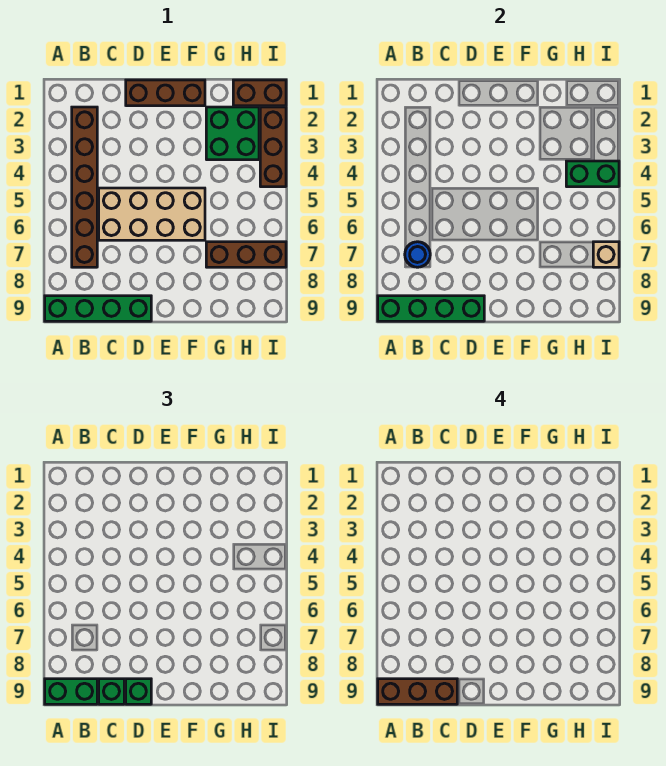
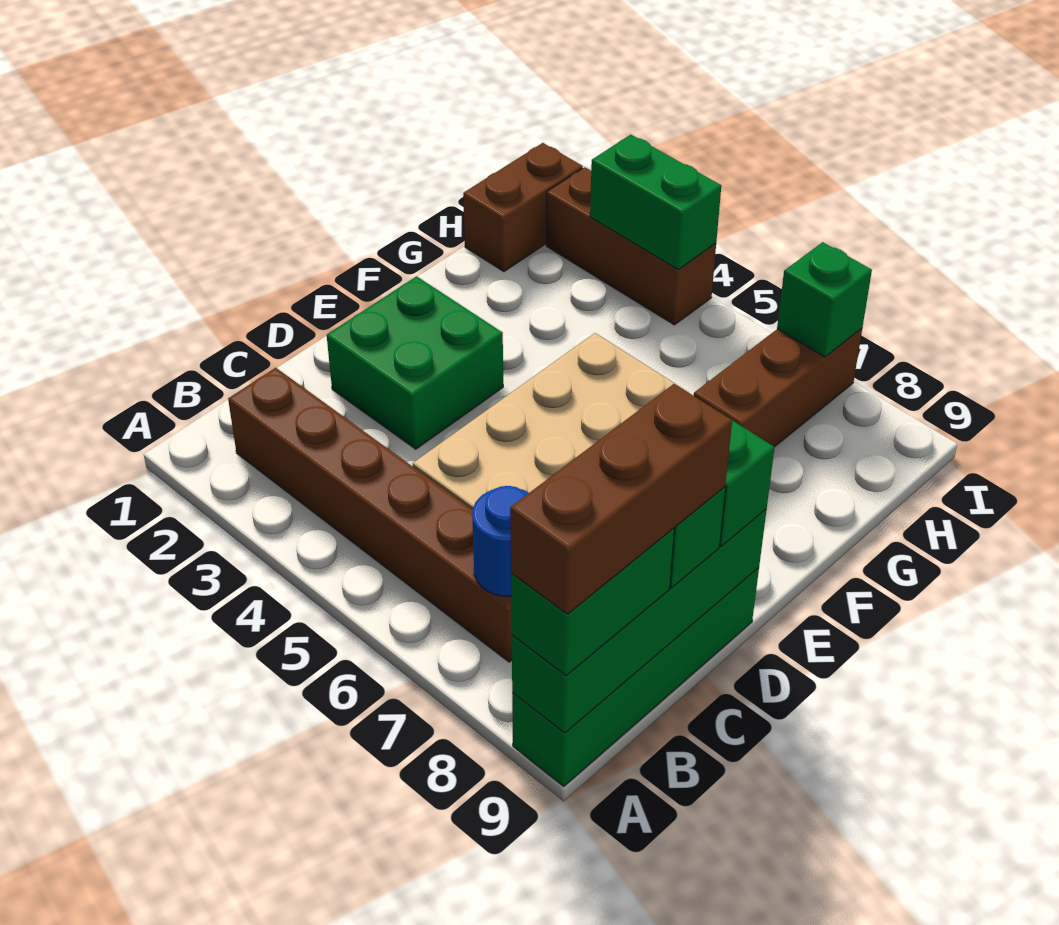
brown 1x3 brick [126,80,205,106] -> none
green 2x2 brick [206,107,259,160] -> green 2x2 brick moved to [327,276,503,449]
green 1x2 brick [566,161,619,187] -> green 1x2 brick turned to [590,135,721,270]
tan 1x1 brick [593,242,619,267] -> green 1x1 brick [777,242,872,357]

